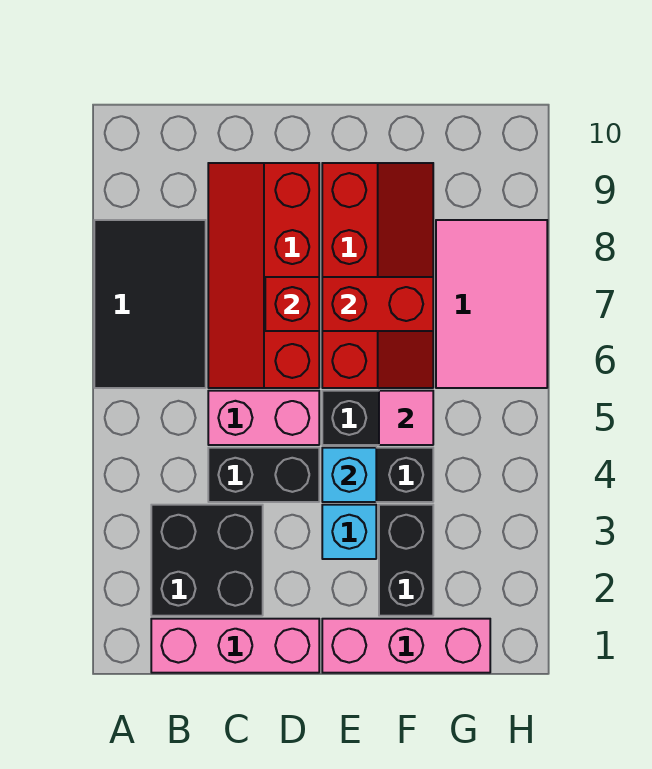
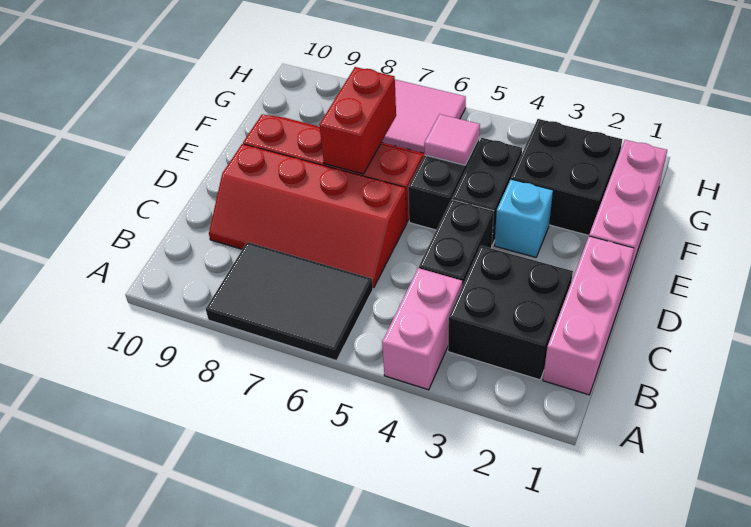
pink 1x2 brick [208,391,319,445] -> pink 1x2 brick moved to [382,268,462,390]
red 1x1 brick [265,277,319,331] -> none
cyan 1x1 brick [322,448,376,502] -> none
black 1x2 brick [379,505,433,616] -> black 2x2 brick [511,119,622,235]

